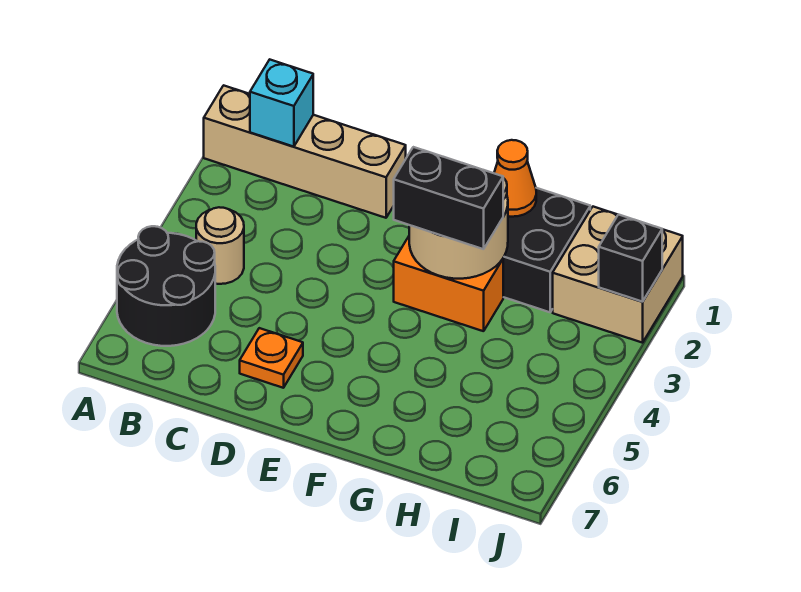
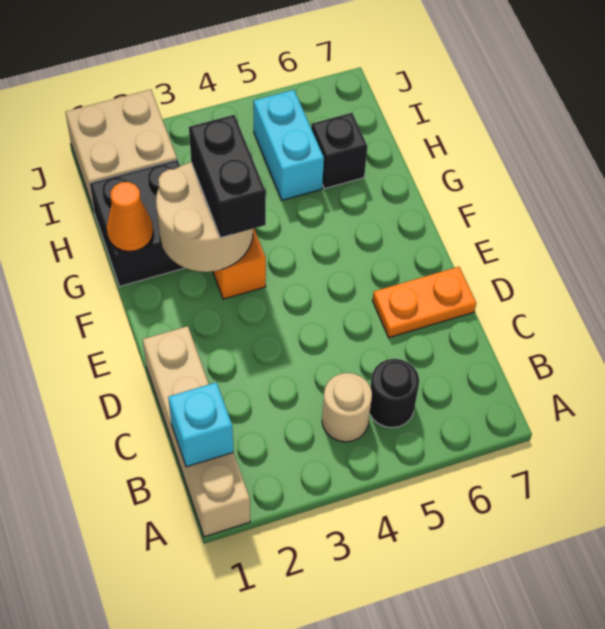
black 2x2 round brick [117,226,215,346] -> black 1x1 round brick [370,359,419,428]
orange 1x1 plate [240,328,303,388] -> orange 1x2 plate [373,267,476,338]
none -> cyan 1x2 brick [253,90,324,200]
black 1x1 brick [599,215,662,302] -> black 1x1 brick moved to [311,113,367,189]

